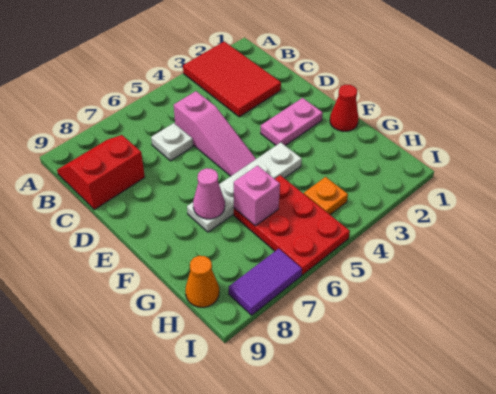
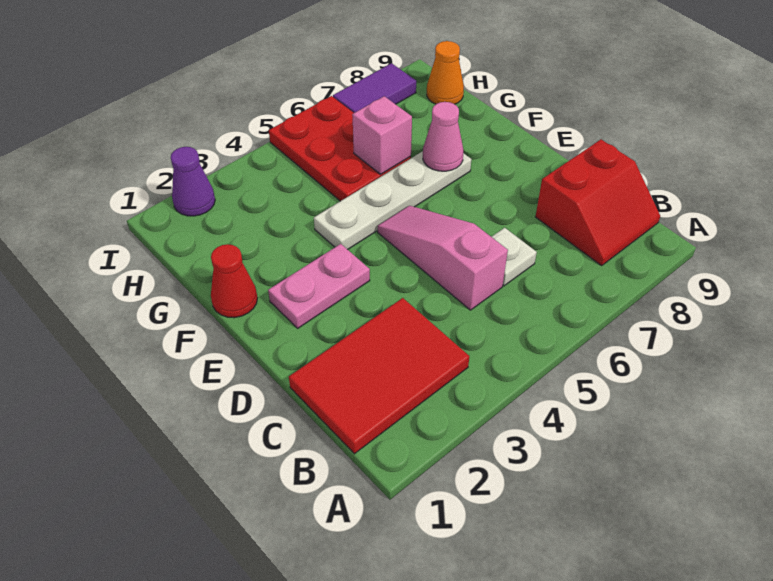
red 2x3 tile [183,41,281,117] -> red 2x3 tile turned to [289,298,469,454]
orange 1x1 plate [304,177,348,215] -> none
none -> purple 1x1 cone [171,147,215,216]

